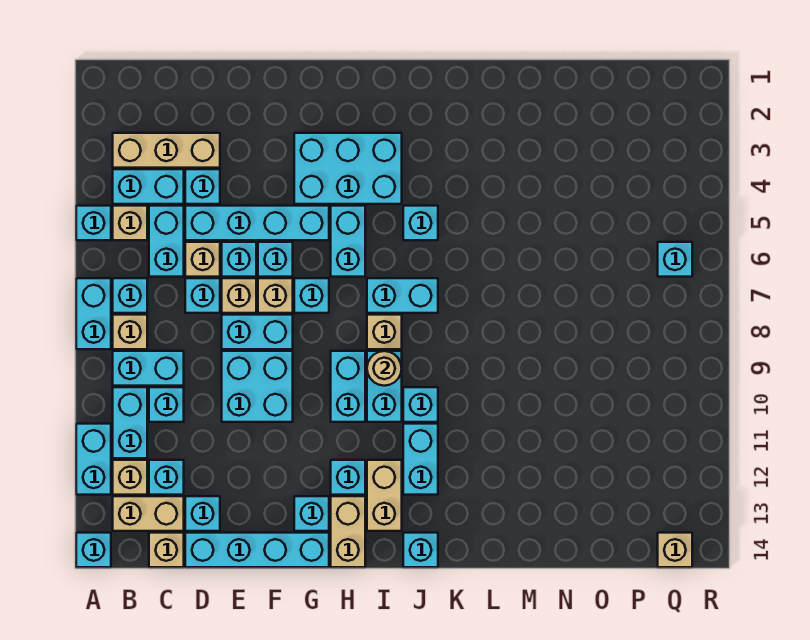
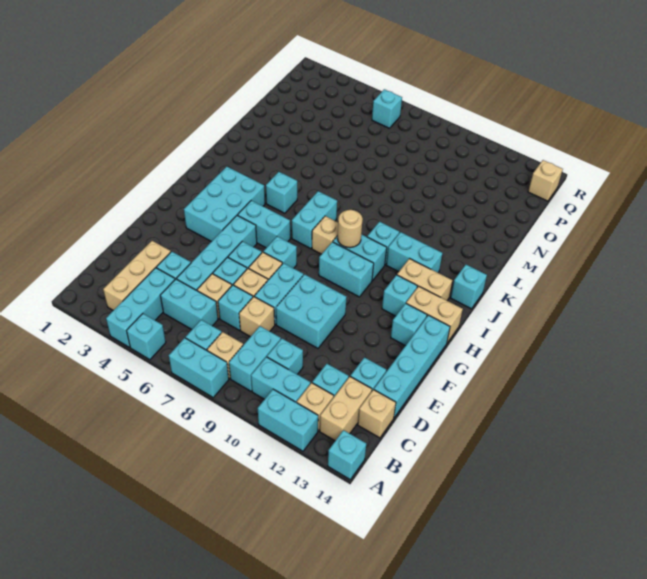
cyan 1x2 brick [113,169,184,204] -> cyan 1x3 brick [106,268,175,347]
tan 1x1 brick [113,206,147,240] -> tan 1x1 brick moved to [239,297,275,337]

